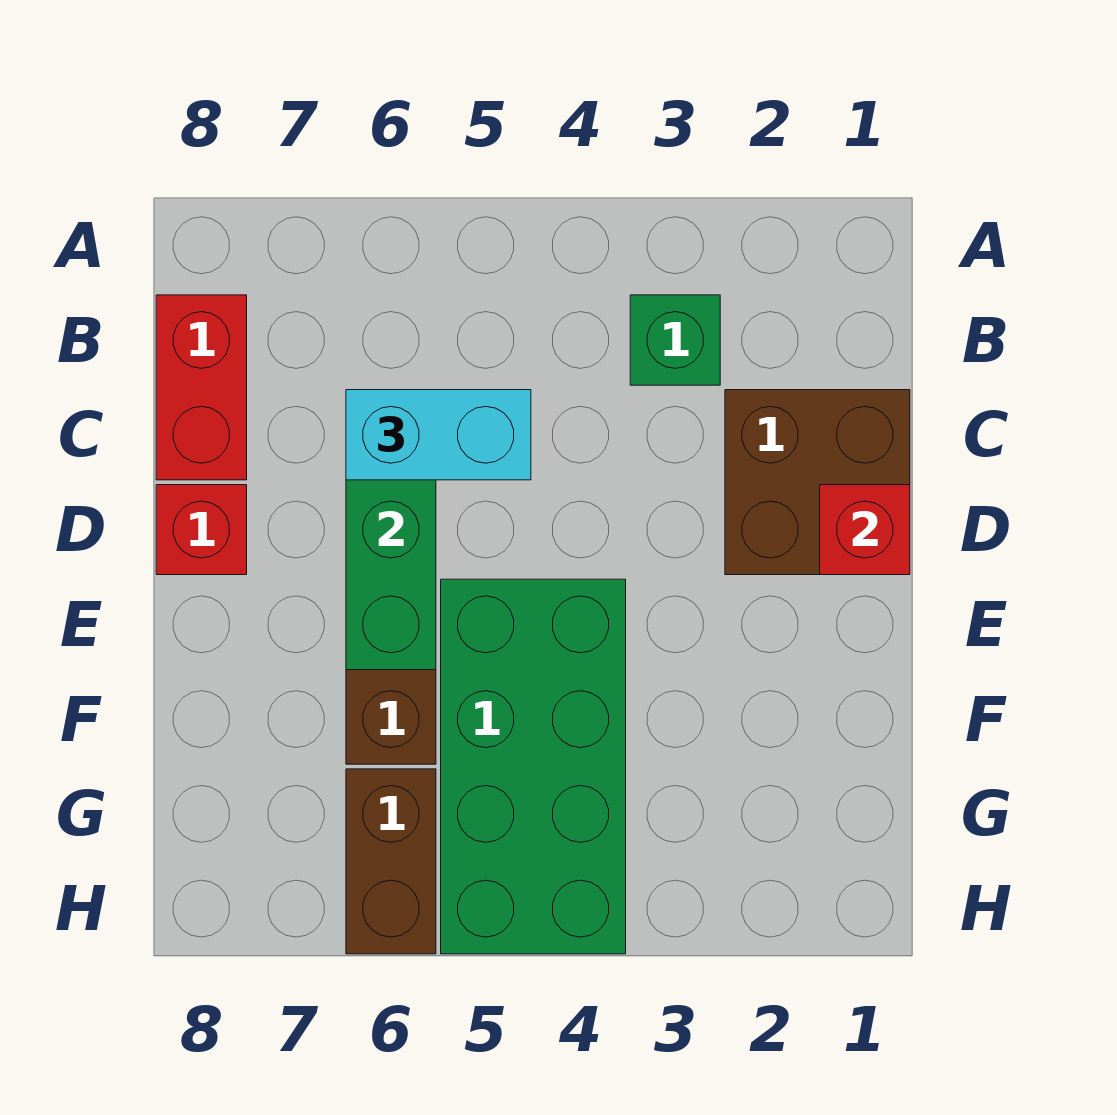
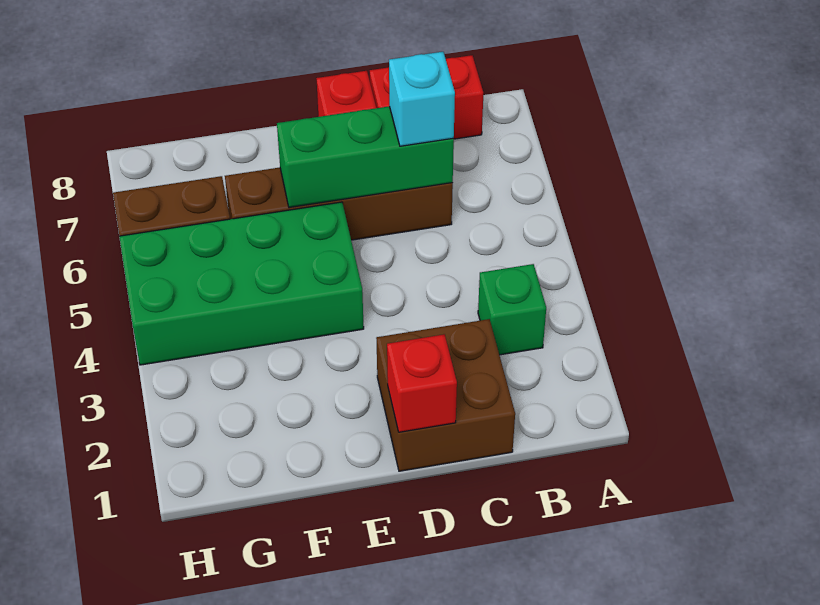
cyan 1x2 brick [346,390,531,480] -> cyan 1x1 brick [389,52,455,146]

